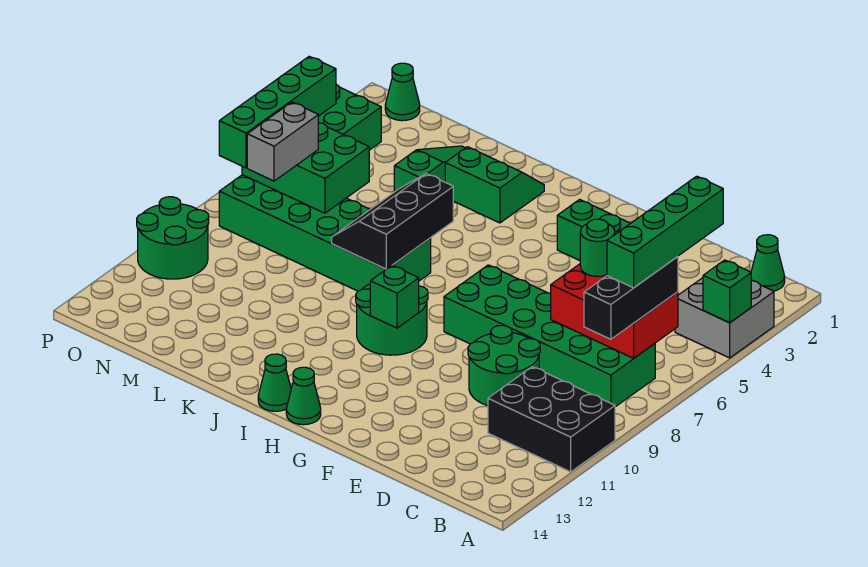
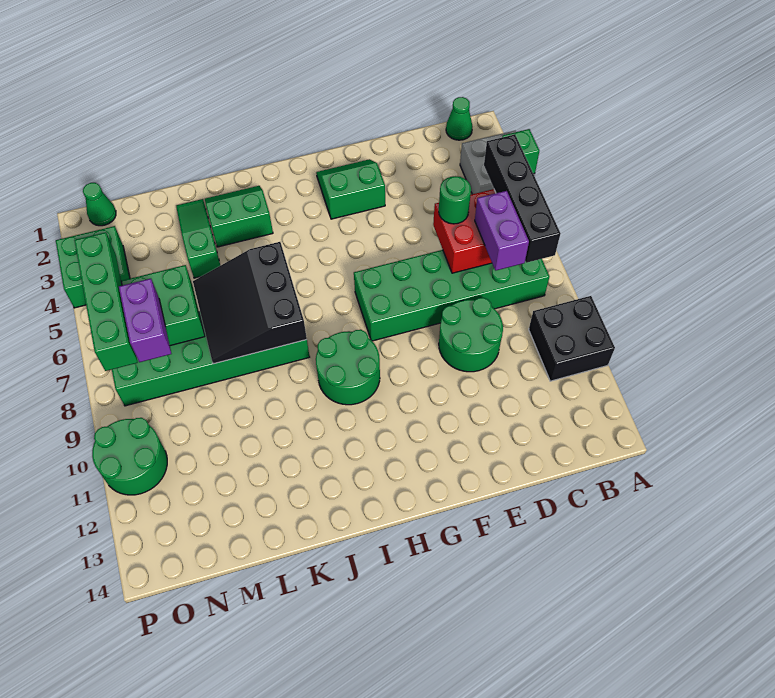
black 2x3 brick [488,367,615,472] -> black 2x2 brick [529,296,615,381]
green 1x4 brick [607,176,723,288] -> none
black 1x3 brick [584,257,678,339] -> black 1x4 brick [484,134,561,263]
none -> purple 1x2 brick [475,191,529,271]
green 1x1 brick [370,265,419,328] -> none
green 1x1 cone [286,367,321,425] -> none
green 1x1 cone [258,354,291,411] -> none
black 2x3 slope [332,174,453,269] -> black 3x3 slope [193,242,307,364]
grey 1x2 brick [247,102,318,181] -> purple 1x2 brick [119,279,171,362]

